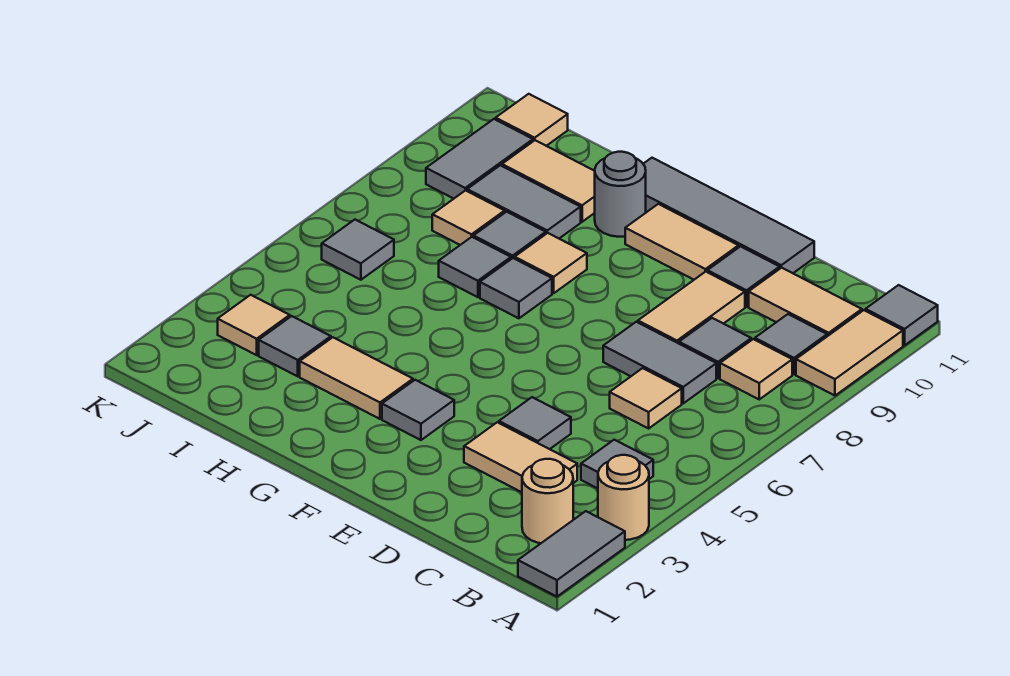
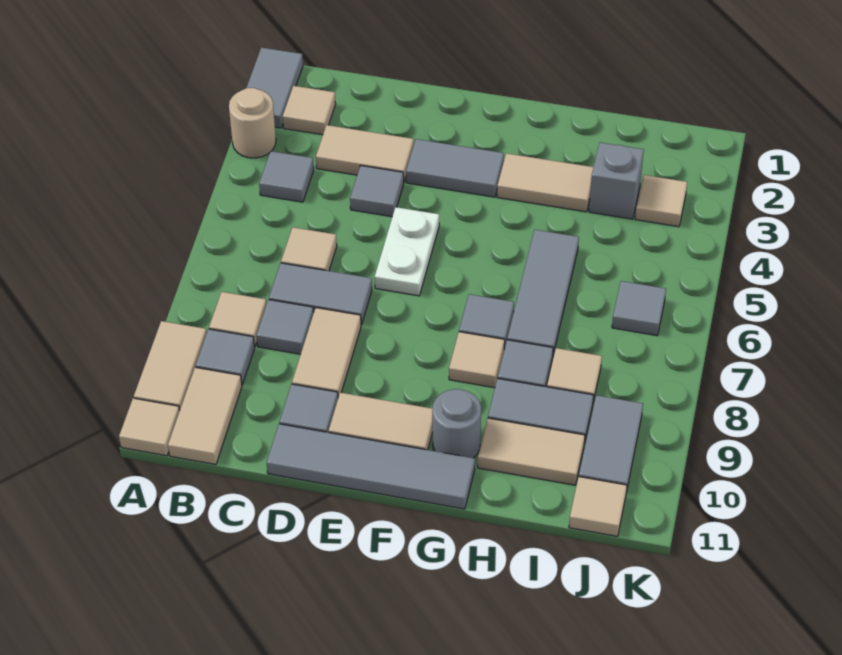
grey 1x1 tile [865,285,938,345] -> tan 1x1 tile [119,398,180,456]
tan 1x1 round brick [522,459,573,543] -> tan 1x1 tile [283,86,336,135]
tan 1x2 tile [749,268,862,336] -> tan 1x2 tile turned to [168,367,242,465]
none -> white 1x2 plate [375,207,439,296]
grey 1x1 tile [382,380,454,440] -> grey 1x2 tile [406,139,504,197]
grey 1x1 tile [439,237,511,297] -> grey 1x3 tile [507,230,579,355]
grey 1x1 tile [259,316,331,376] -> grey 1x1 brick [589,143,644,219]

